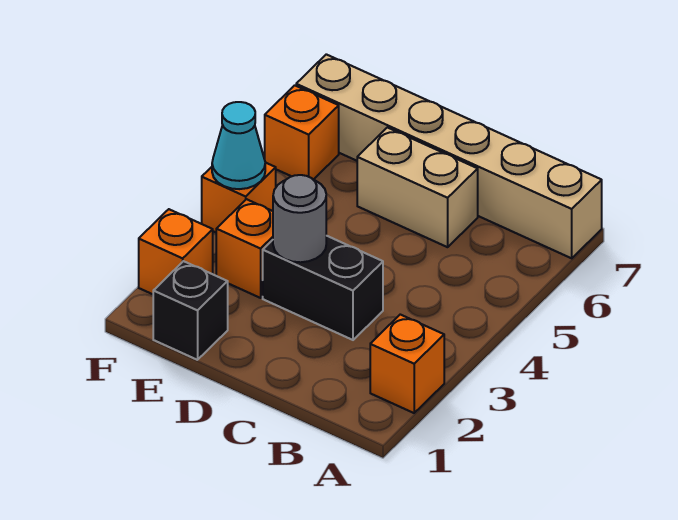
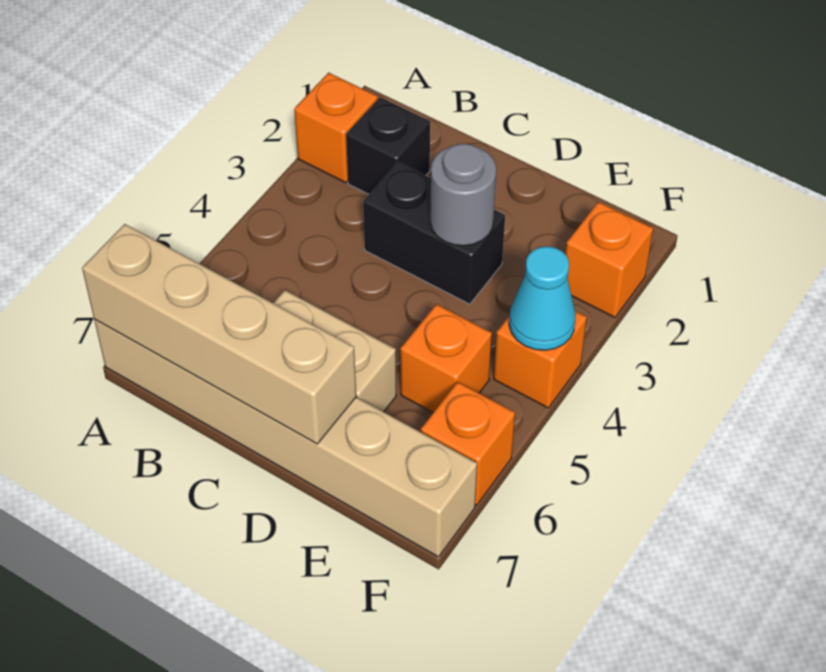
none -> tan 1x4 brick [82,224,356,444]
black 1x1 brick [153,261,228,360] -> black 1x1 brick moved to [346,97,430,194]
orange 1x1 brick [216,199,273,298] -> orange 1x1 brick moved to [400,304,492,413]

